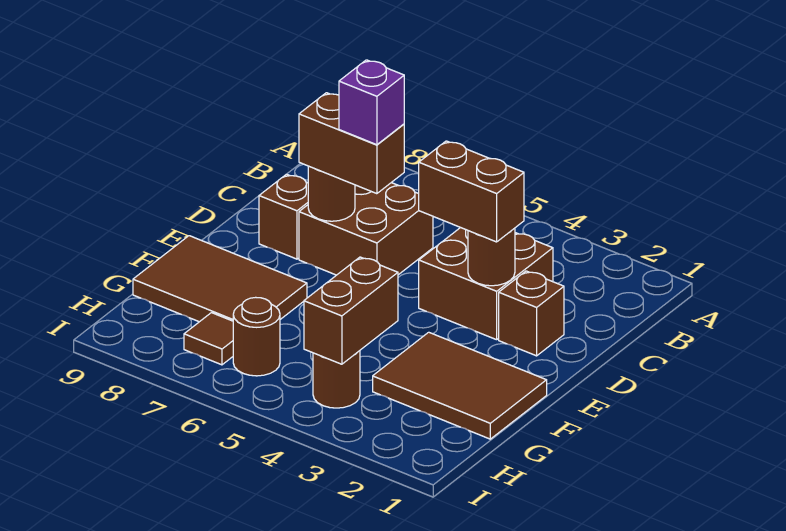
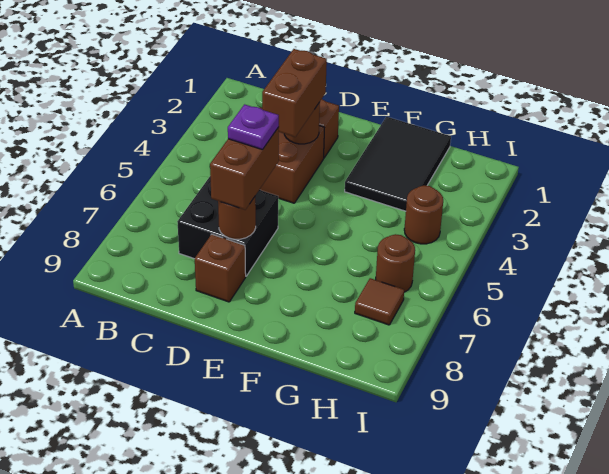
brown 2x2 brick [299,183,433,275] -> black 2x2 brick [177,177,278,276]
purple 1x1 brick [339,60,404,145] -> purple 1x1 plate [228,104,279,150]
brown 2x3 tile [373,332,547,439] -> black 2x3 tile [345,117,451,211]
brown 2x3 tile [133,236,307,322] -> none
brown 1x2 brick [304,257,398,364] -> none

